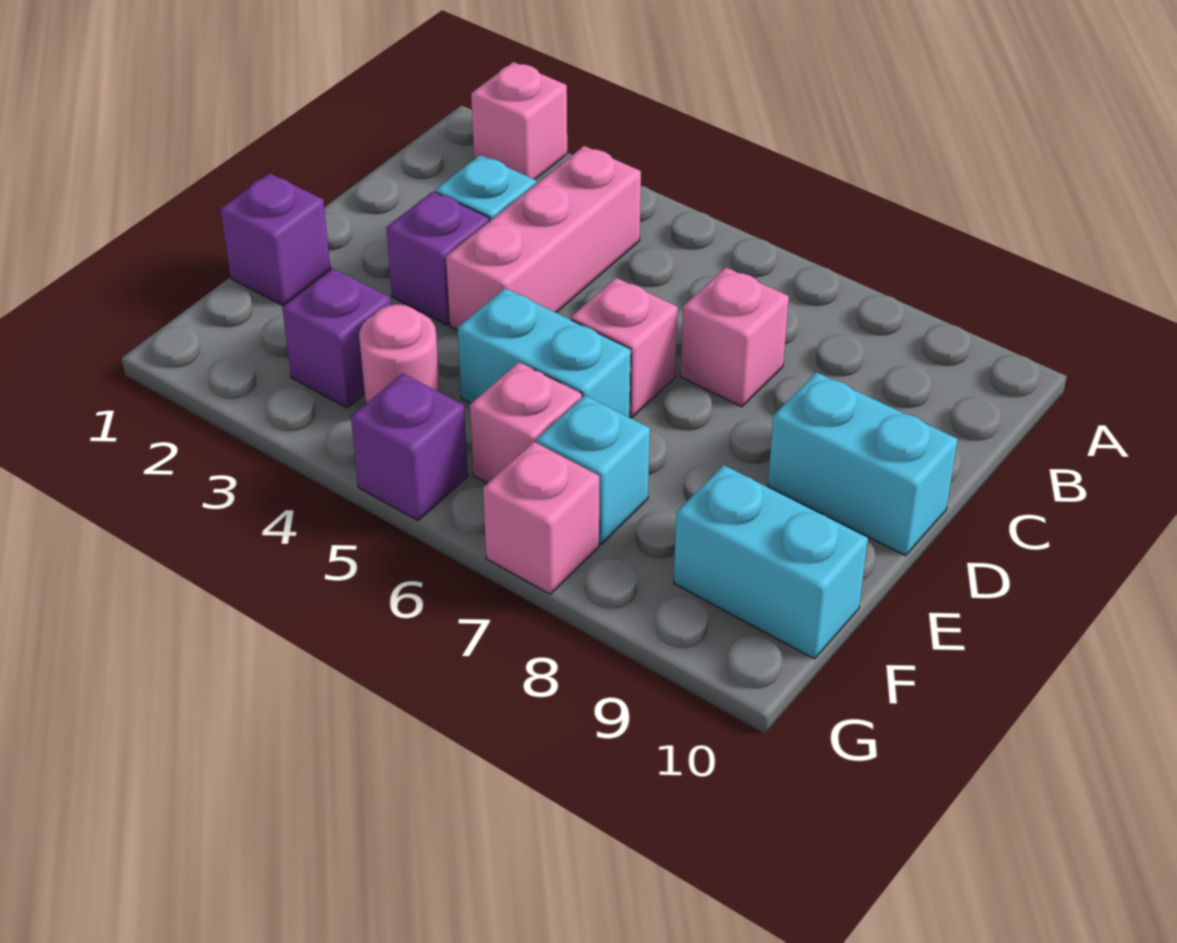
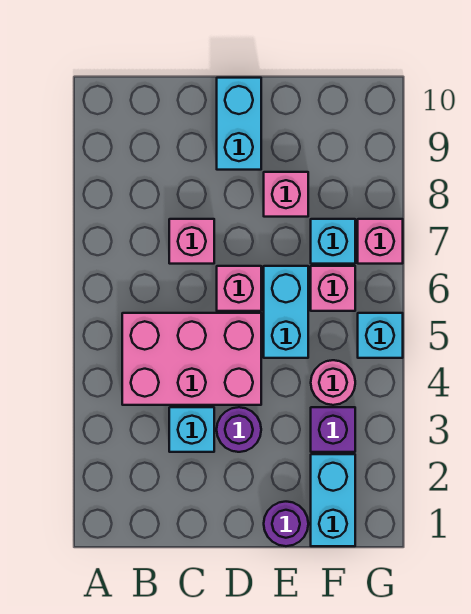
pink 1x1 brick [471,62,567,180] -> pink 1x1 brick moved to [264,172,308,217]
pink 1x3 brick [446,146,641,330] -> pink 2x3 brick [122,313,261,405]
purple 1x1 brick [386,191,490,325] -> purple 1x1 round brick [217,407,261,452]
purple 1x1 brick [221,173,330,306] -> purple 1x1 round brick [264,502,308,546]
cyan 1x2 brick [674,465,868,659] -> cyan 1x2 brick moved to [311,454,355,546]
purple 1x1 brick [351,373,468,521] -> cyan 1x1 brick [358,313,403,358]

